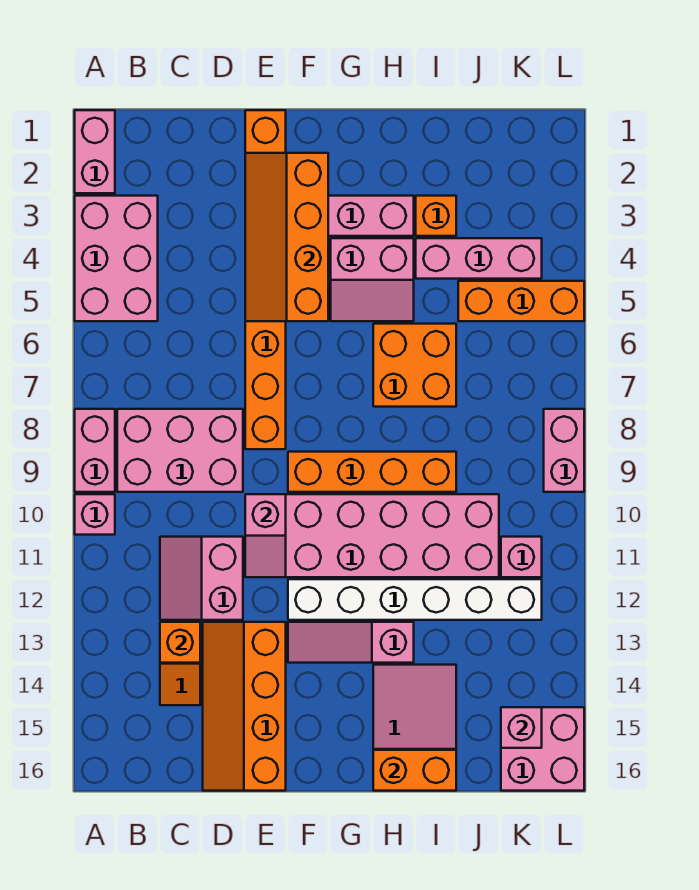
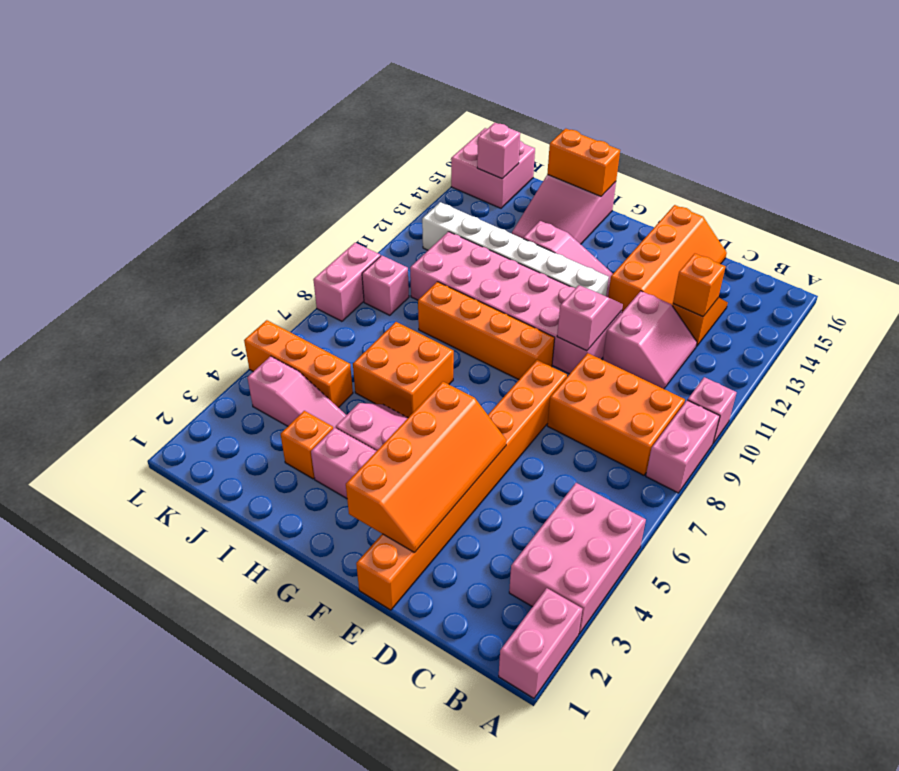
pink 2x3 brick [117,409,243,492] -> orange 2x3 brick [547,353,685,475]
pink 1x3 brick [416,238,542,279] -> pink 1x3 slope [247,356,346,428]
pink 1x1 brick [501,537,542,577] -> pink 1x1 brick moved to [362,255,409,315]

